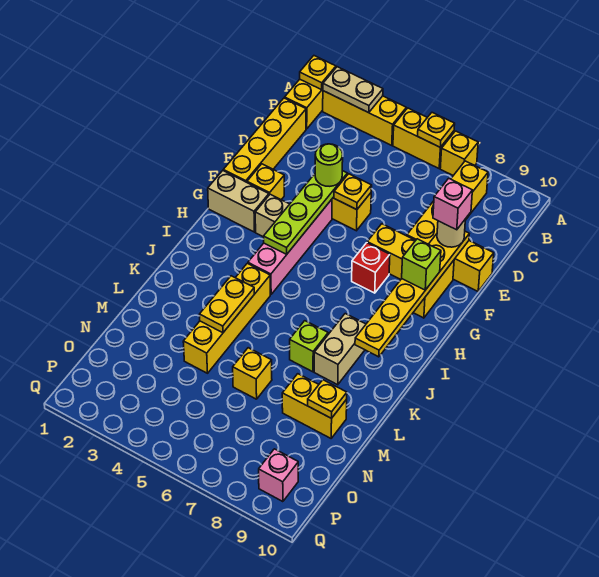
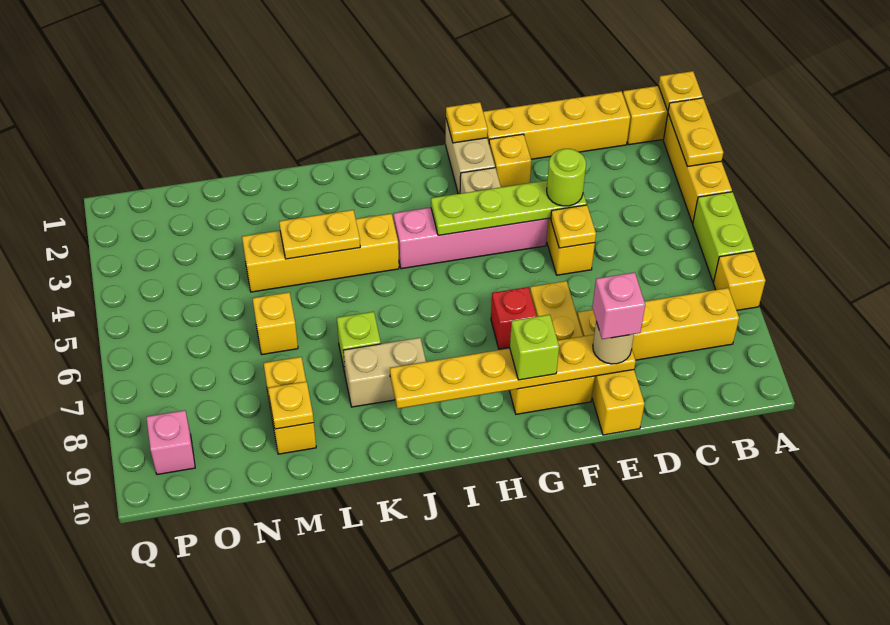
tan 1x2 plate [323,67,383,113] -> yellow 1x2 plate [668,98,723,167]
yellow 1x2 brick [393,108,454,168] -> lime 1x2 brick [693,192,754,282]
yellow 1x1 plate [418,113,455,147] -> yellow 1x1 plate moved to [446,102,488,143]

